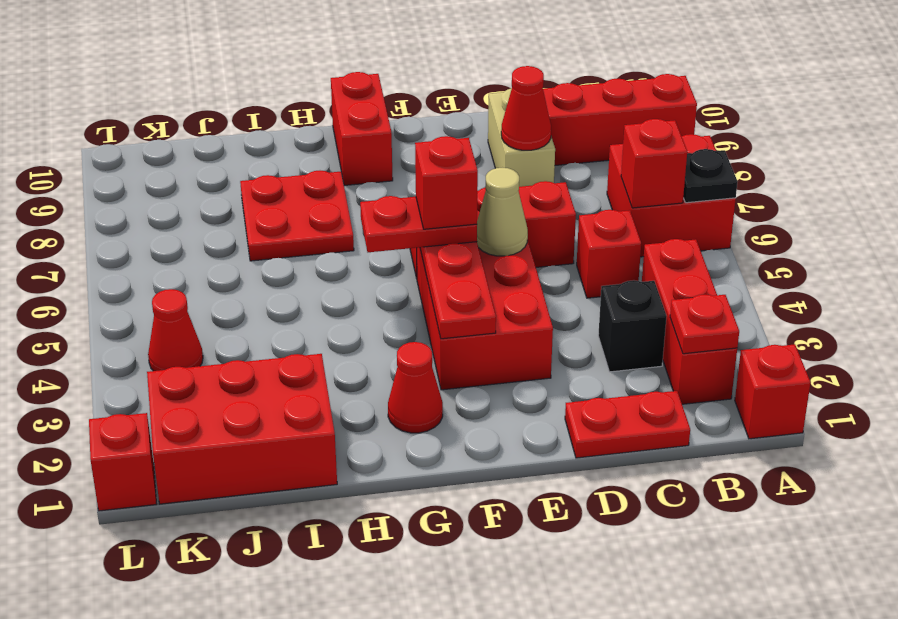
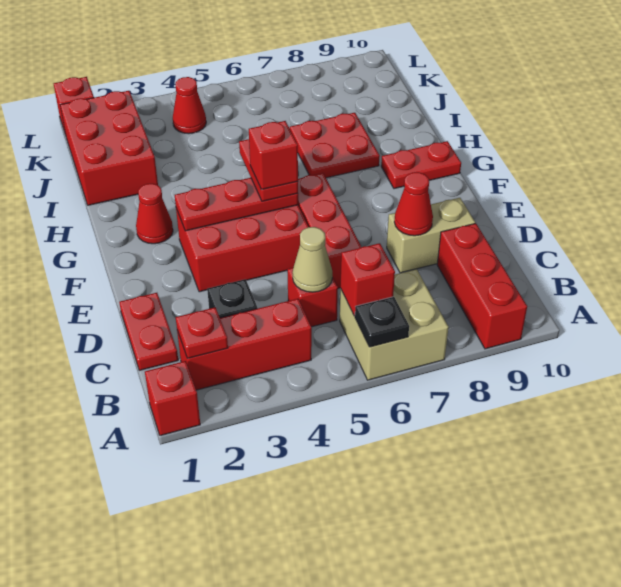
red 2x2 brick [607,134,736,257] -> tan 2x2 brick [340,269,449,380]
tan 1x1 cone [477,168,528,256] -> tan 1x1 cone moved to [293,227,332,292]
red 1x2 brick [331,72,393,186] -> red 1x2 plate [381,141,461,189]

